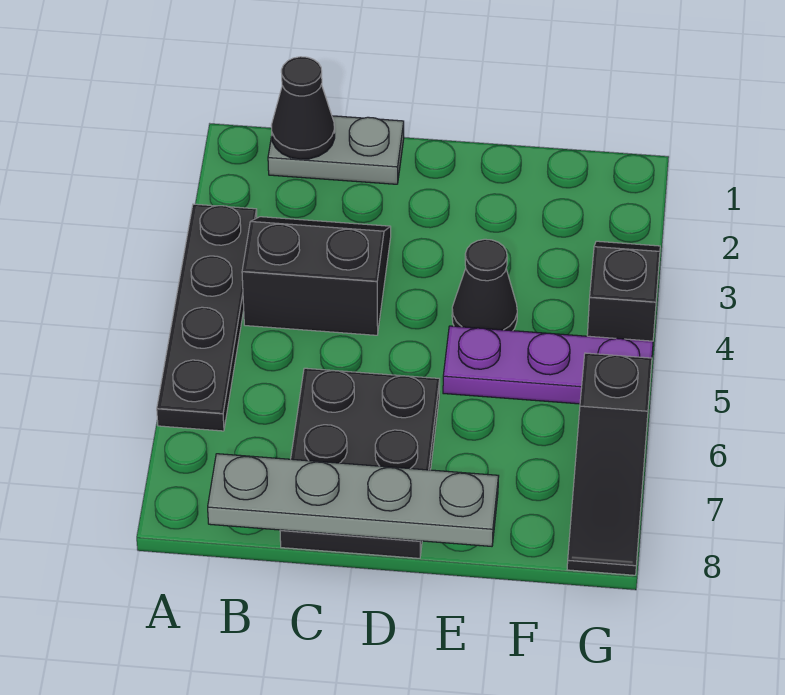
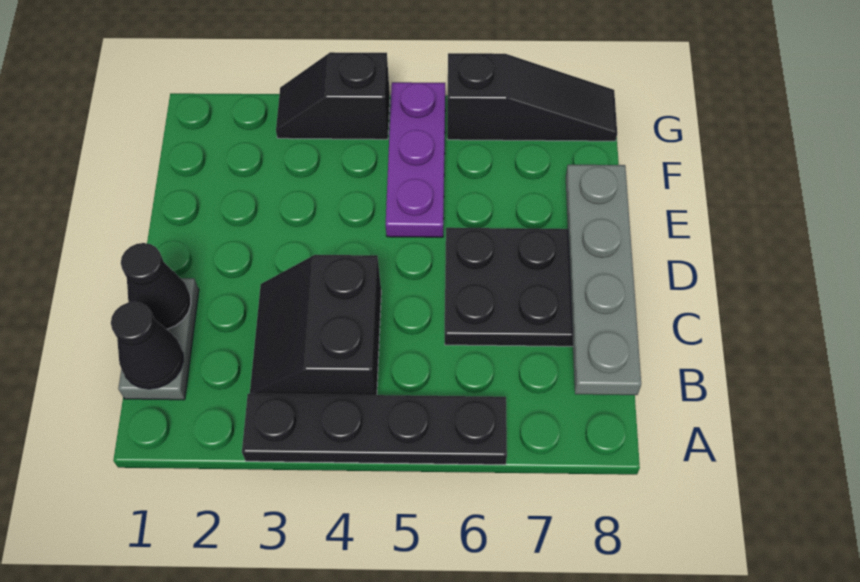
black 1x1 cone [452,239,517,331] -> black 1x1 cone moved to [121,243,191,329]

